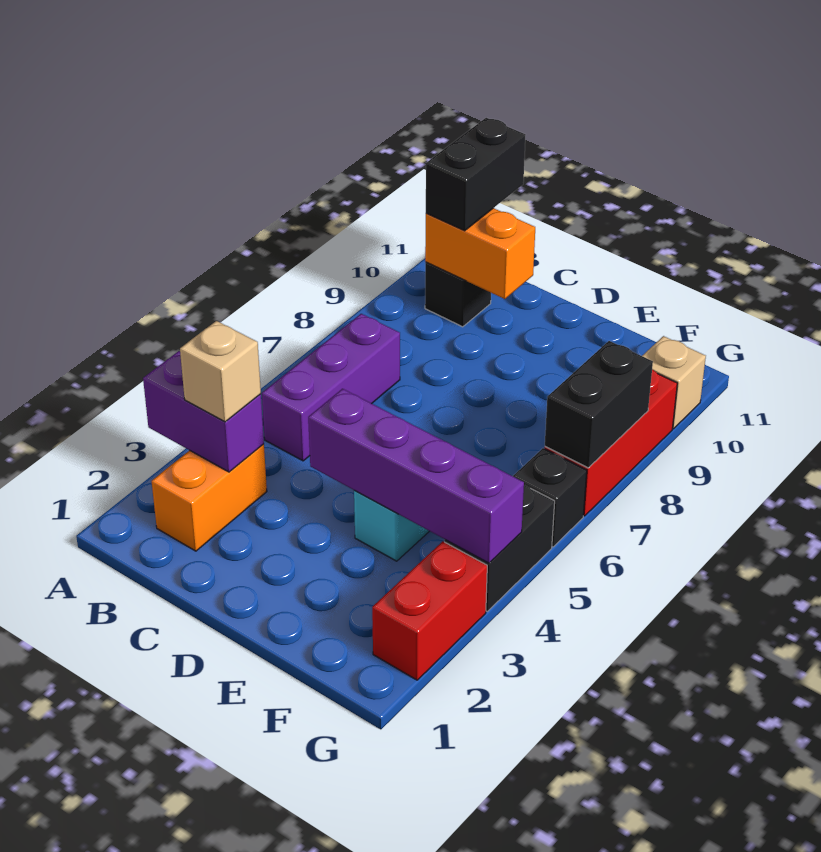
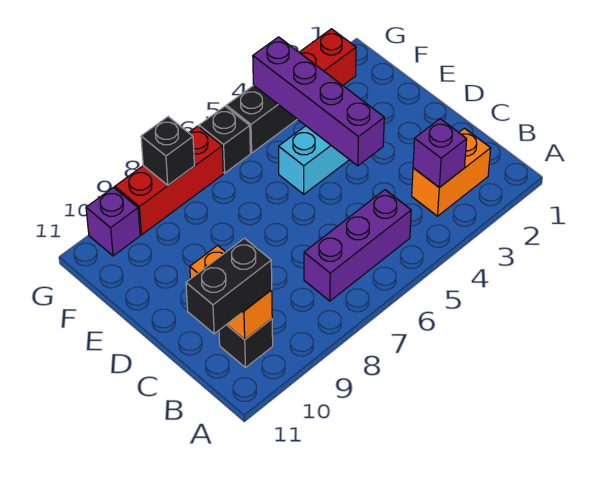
purple 1x2 brick [143,351,264,472] -> purple 1x1 brick [413,119,467,188]
tan 1x1 brick [180,321,261,422] -> none
black 1x2 brick [545,341,653,468] -> black 1x1 brick [141,117,195,185]
tan 1x1 brick [642,336,706,429] -> purple 1x1 brick [86,188,140,256]

